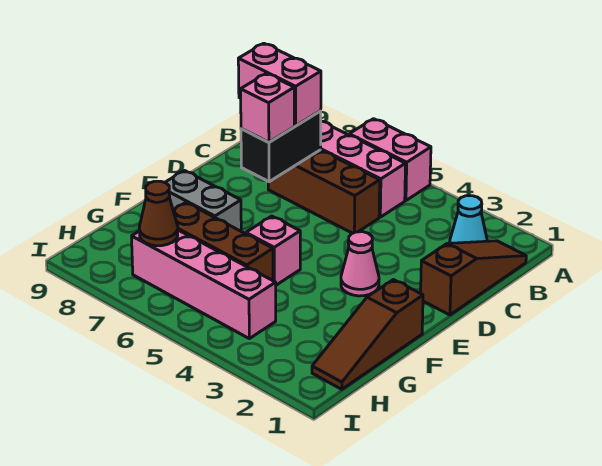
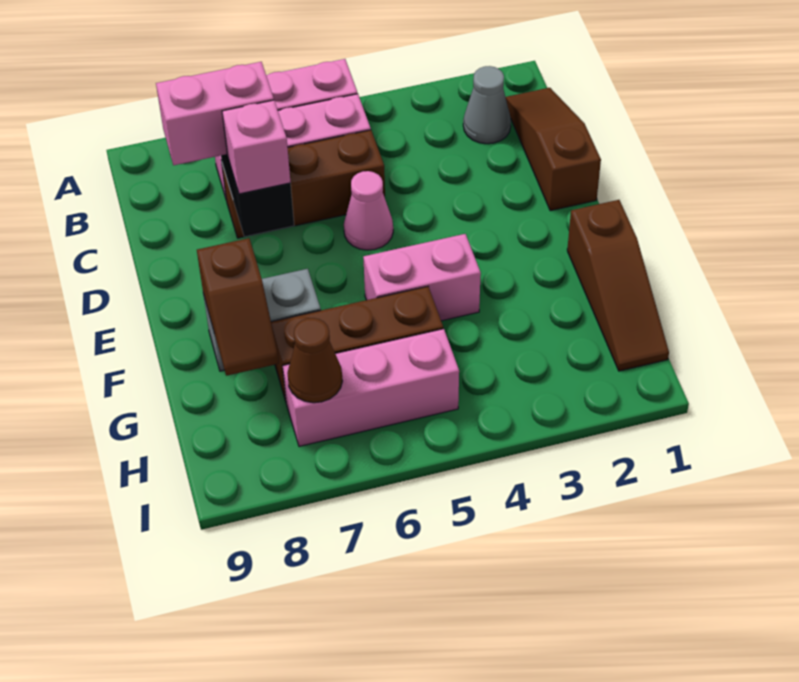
cyan 1x1 cone [450,196,487,243] -> grey 1x1 cone [463,66,511,144]
pink 1x1 cone [341,232,379,296] -> pink 1x1 cone moved to [344,171,393,250]
pink 1x1 brick [246,216,300,285] -> pink 1x2 brick [363,234,481,321]
none -> brown 1x2 slope [197,238,279,376]
pink 1x4 brick [132,230,276,339] -> pink 1x3 brick [283,329,459,446]

